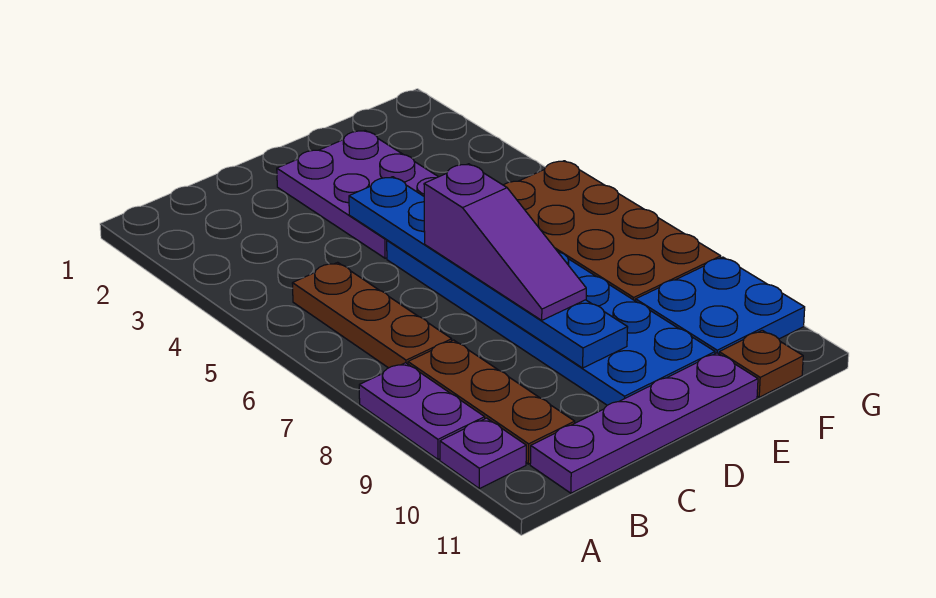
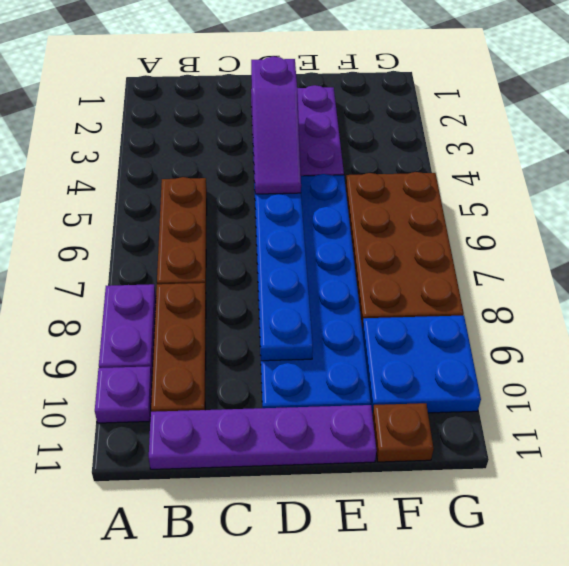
purple 1x3 slope [424,164,586,320] -> purple 1x3 slope moved to [251,56,301,194]

